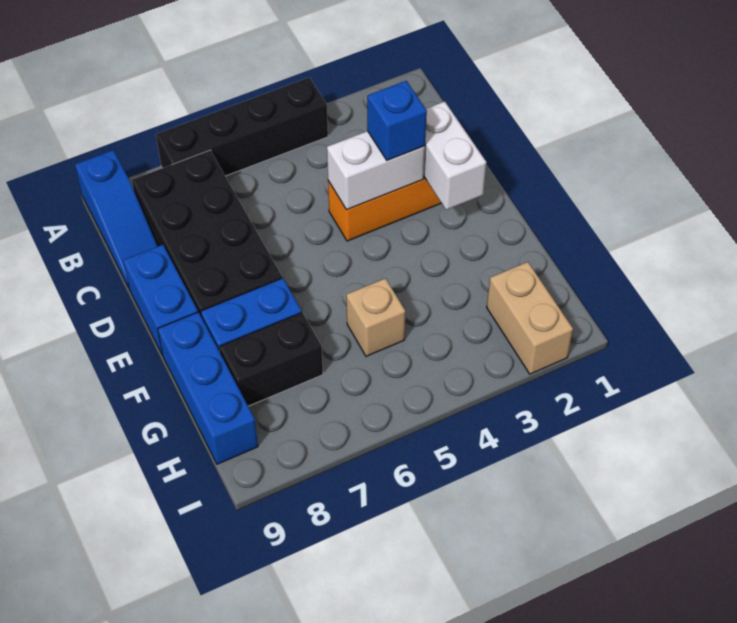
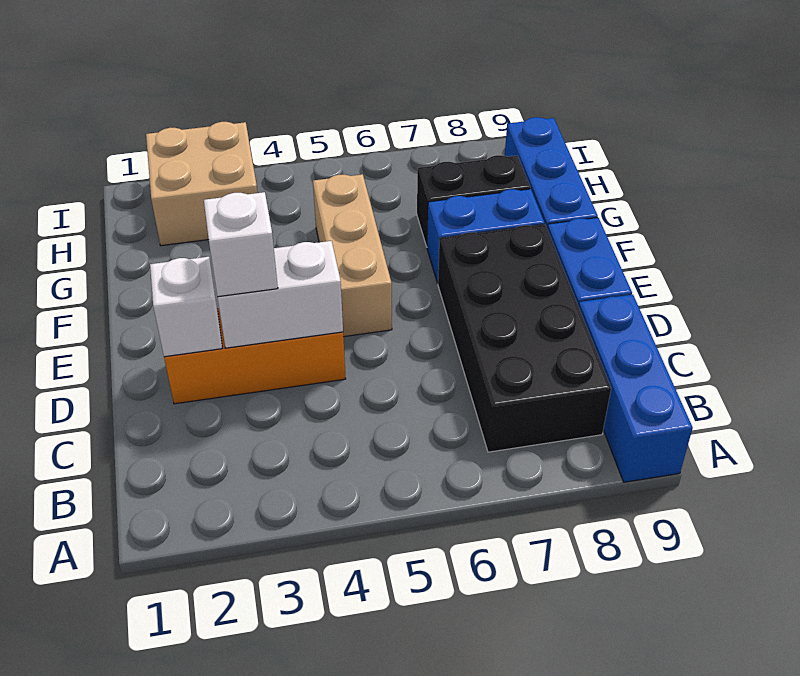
black 1x4 brick [156,77,328,176] -> none
blue 1x3 slope [75,150,158,288] -> blue 1x3 brick [579,294,693,482]
white 1x2 brick [424,101,486,210] -> white 1x1 brick [150,257,222,357]
blue 1x1 brick [367,81,427,160] -> white 1x1 brick [204,192,278,297]
tan 1x1 brick [346,278,405,356] -> tan 1x3 brick [313,174,392,337]
tan 1x2 brick [487,262,573,374] -> tan 2x2 brick [146,122,257,246]

